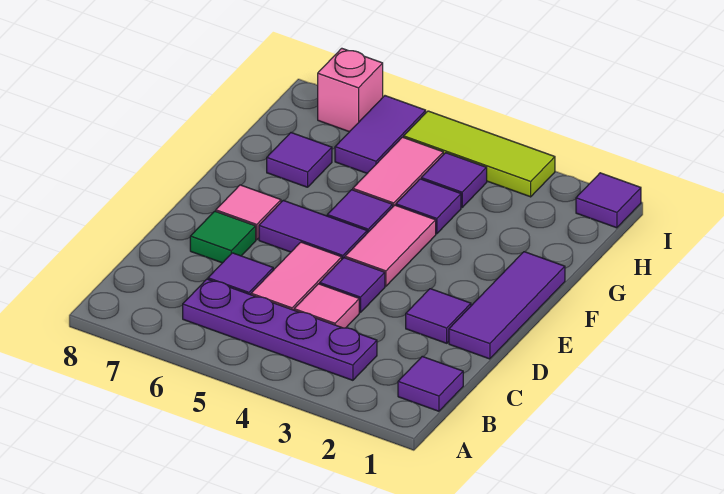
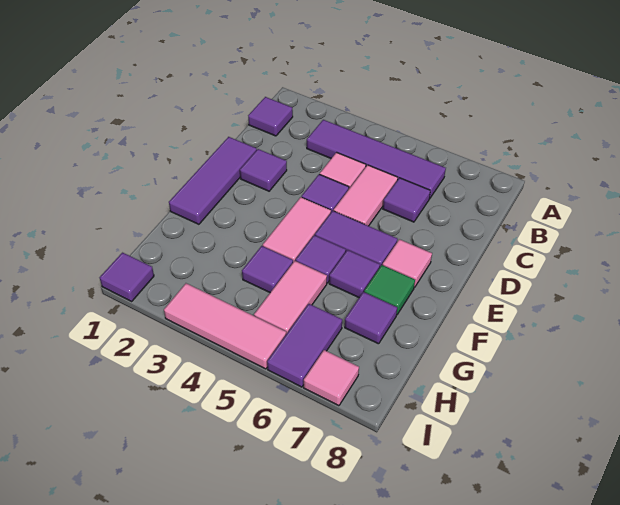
purple 1x4 plate [183,279,377,380] -> purple 1x4 tile [307,120,446,199]
green 1x1 tile [190,211,256,263] -> green 1x1 tile moved to [364,265,415,314]
purple 1x1 tile [421,153,487,207] -> purple 1x1 tile moved to [329,250,380,298]
lime 1x3 tile [404,111,555,197] -> pink 1x3 tile [164,283,286,369]
pink 1x1 brick [318,48,383,132] -> pink 1x1 tile [304,350,359,406]

